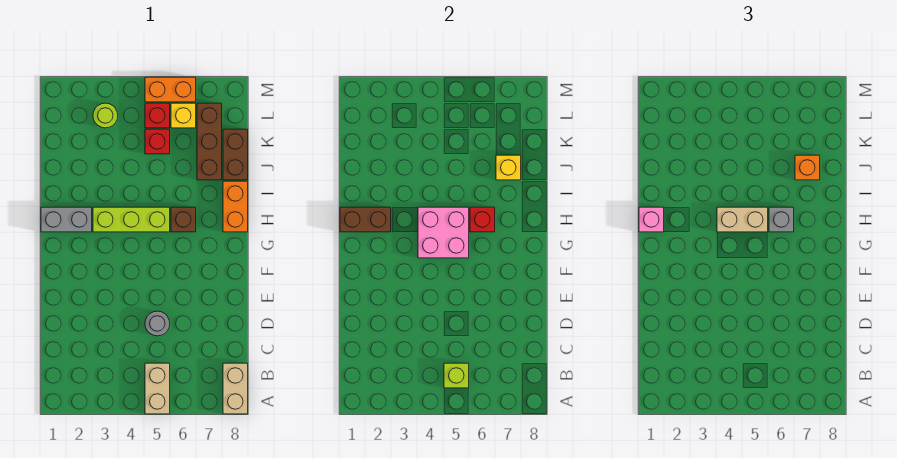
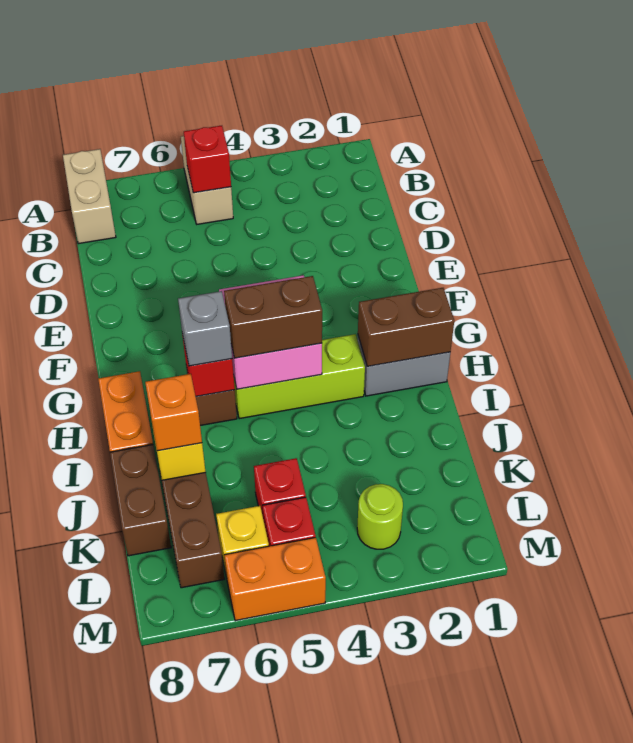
lime 1x1 brick [444,363,469,388] -> red 1x1 brick [184,126,231,193]
grey 1x1 round brick [145,311,170,336] -> none
pink 1x1 brick [639,207,664,232] -> none
tan 1x2 brick [717,207,768,232] -> brown 1x2 brick [224,276,322,358]

